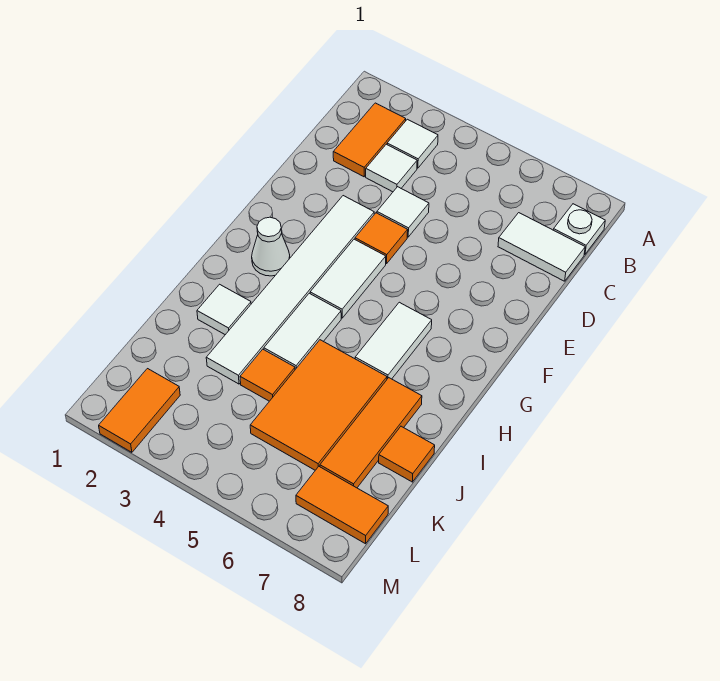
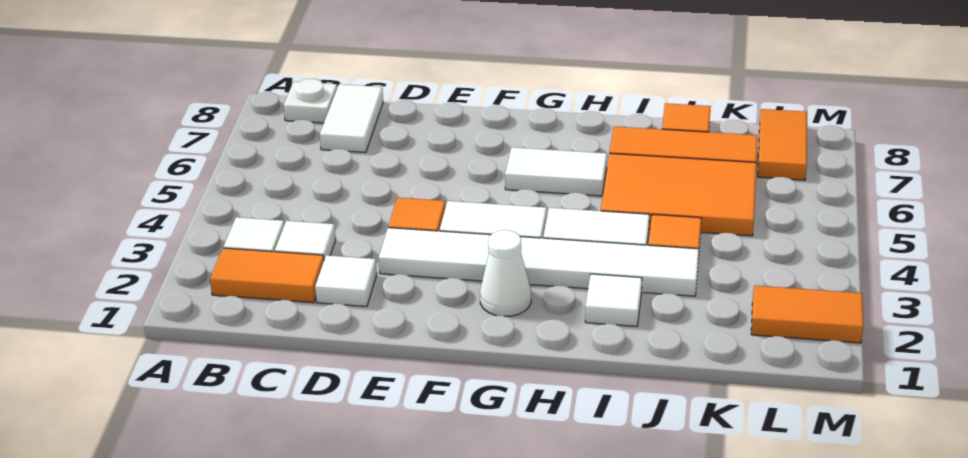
white 1x1 tile [377,187,429,237] -> white 1x1 tile moved to [315,255,377,307]

